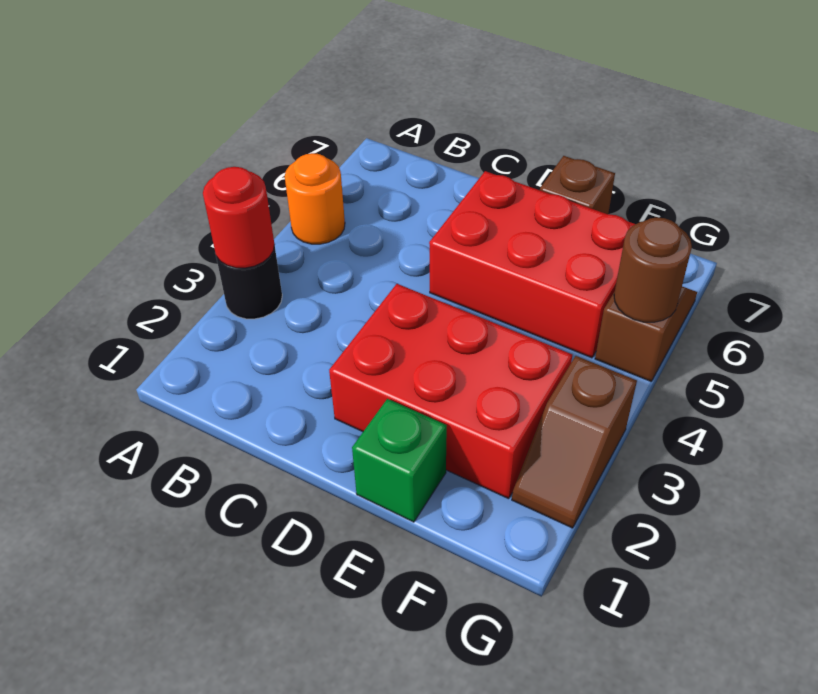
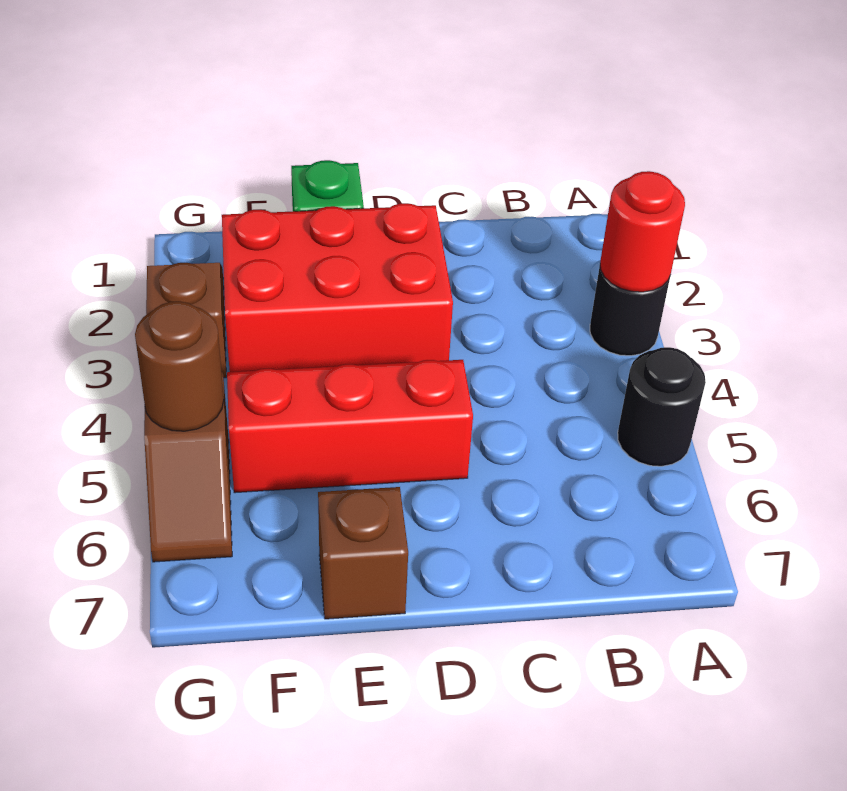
orange 1x1 round brick [285,153,345,244] -> black 1x1 round brick [618,347,706,466]
red 2x3 brick [429,171,635,358] -> red 1x3 brick [227,360,473,493]

